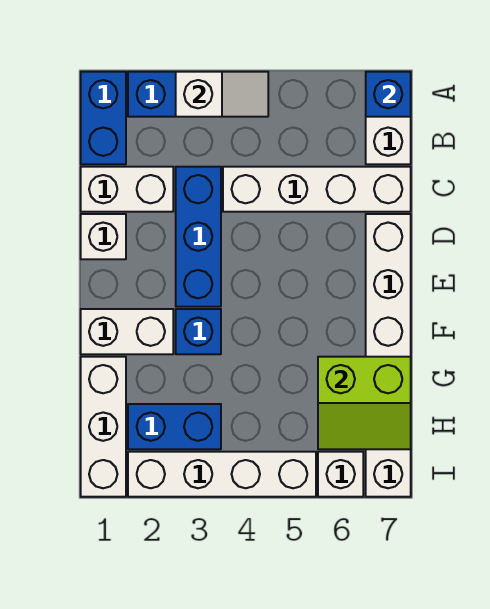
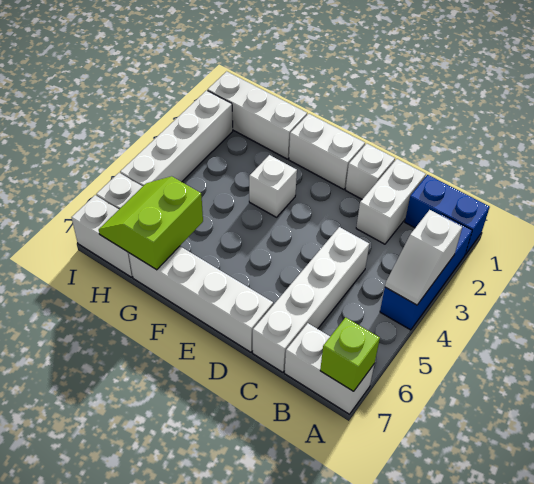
blue 1x1 brick [366,72,411,117] -> lime 1x1 brick [320,317,380,391]
blue 1x3 brick [176,167,221,307] -> none
white 1x2 brick [81,309,173,354] -> white 1x2 brick turned to [289,114,365,189]
blue 1x1 brick [176,309,221,354] -> white 1x1 brick [249,155,297,217]
blue 1x2 brick [128,404,221,449] -> none

